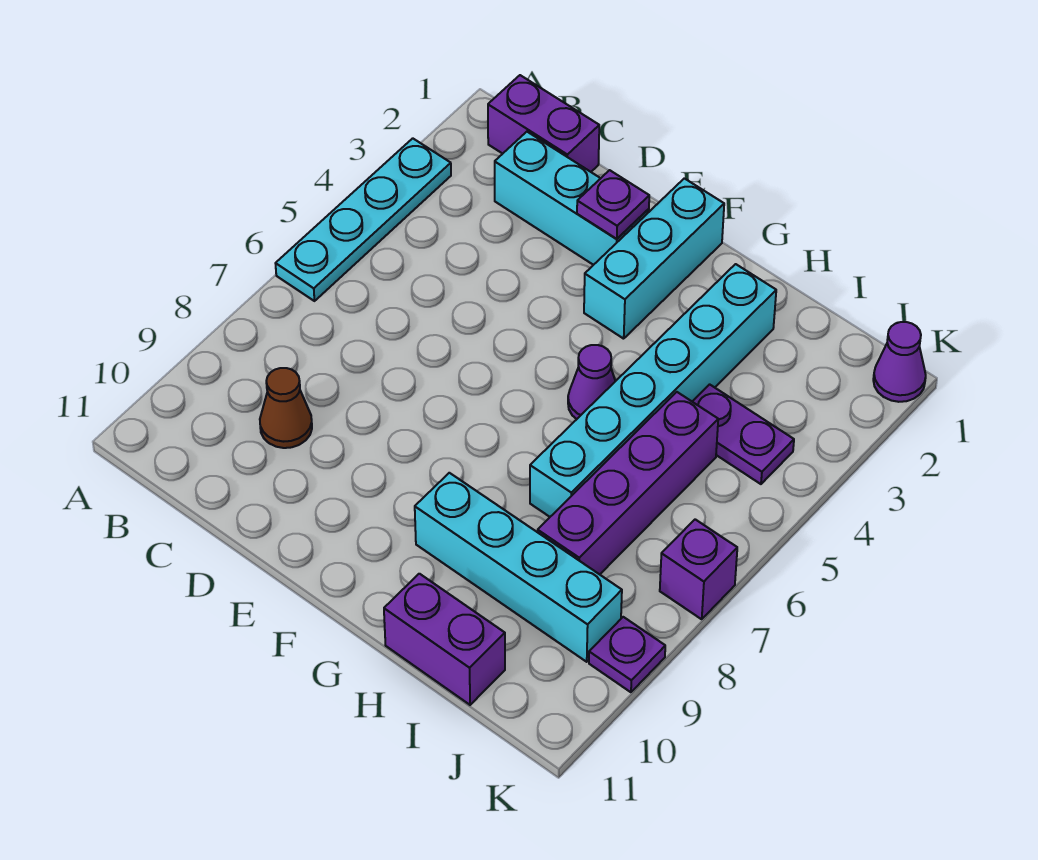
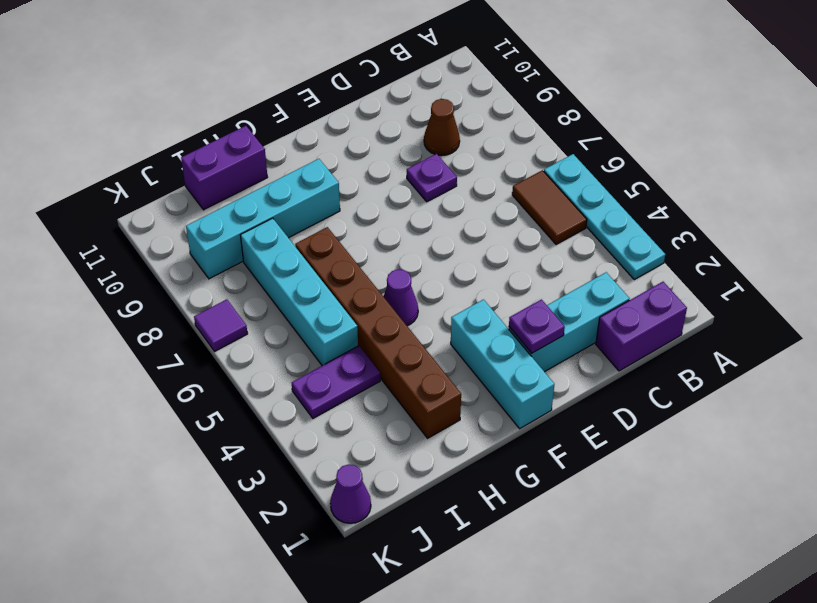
none -> brown 1x2 tile [512,170,587,245]
cyan 1x6 brick [530,264,776,517] -> brown 1x6 brick [295,227,461,438]
purple 1x4 brick [538,392,718,574] -> cyan 1x4 brick [240,218,358,365]
purple 1x1 brick [660,519,737,619] -> purple 1x1 tile [194,299,248,351]
purple 1x1 plate [589,617,665,692] -> purple 1x1 plate moved to [407,154,457,202]

